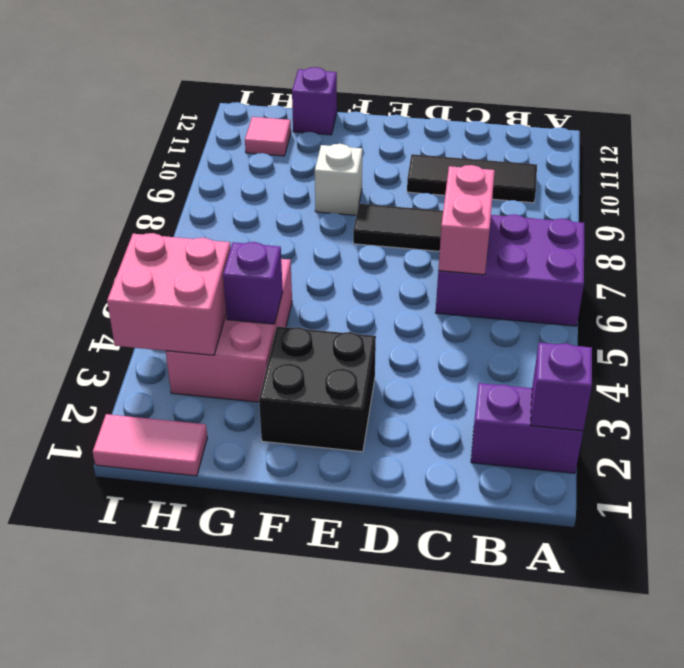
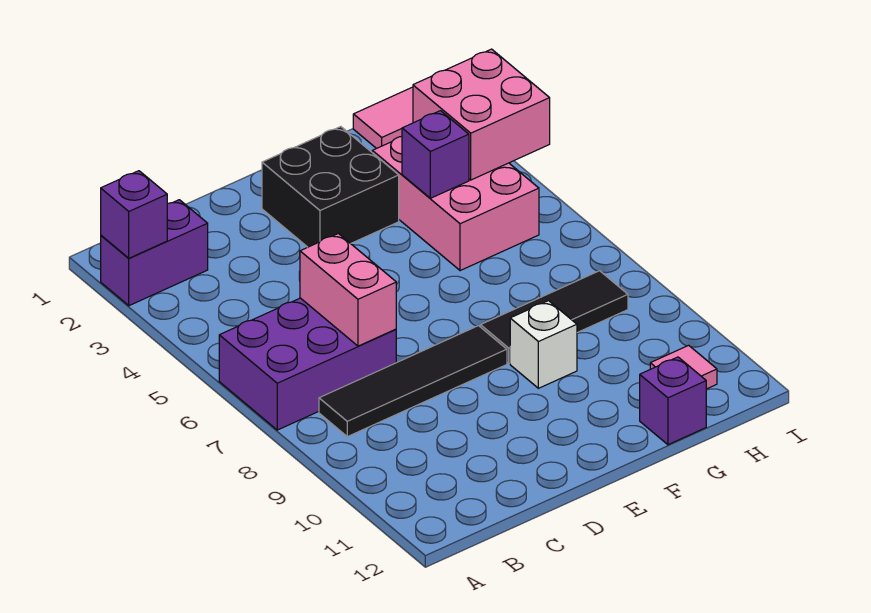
black 1x3 tile [407,154,537,203] -> black 1x3 tile moved to [481,271,628,363]

